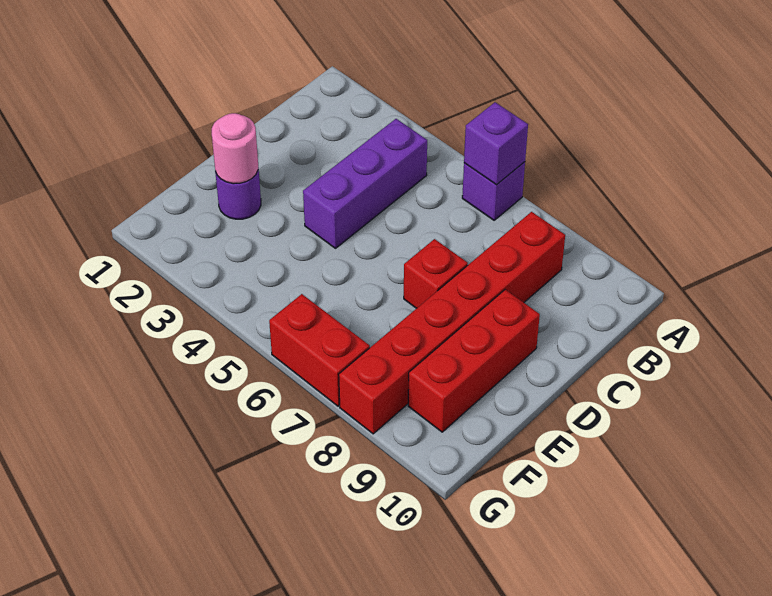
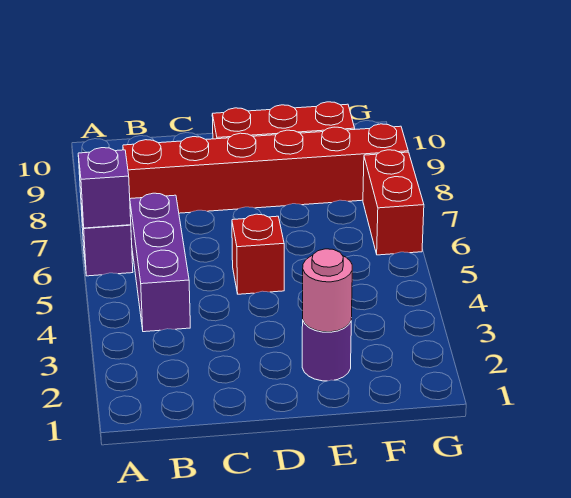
purple 1x3 brick [303,119,427,248] -> purple 1x3 brick turned to [130,193,190,332]
red 1x1 brick [404,239,468,308] -> red 1x1 brick moved to [232,214,284,294]

